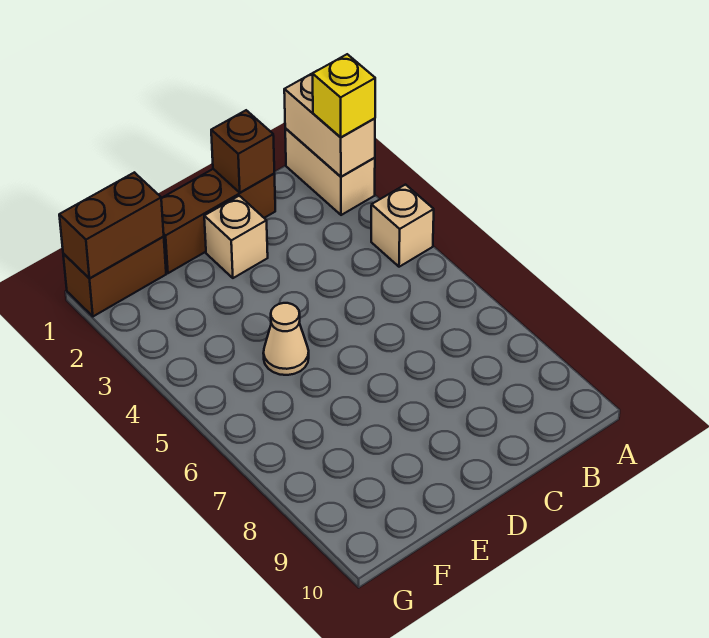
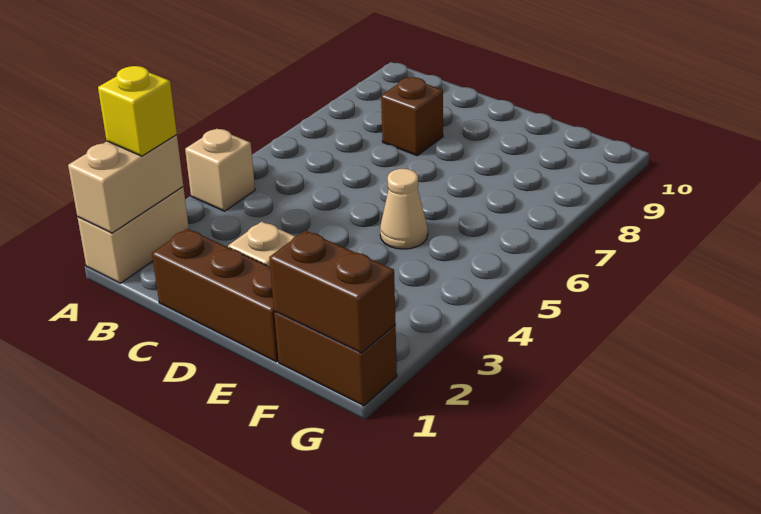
brown 1x1 brick [211,110,274,193] -> brown 1x1 brick moved to [381,77,443,156]

